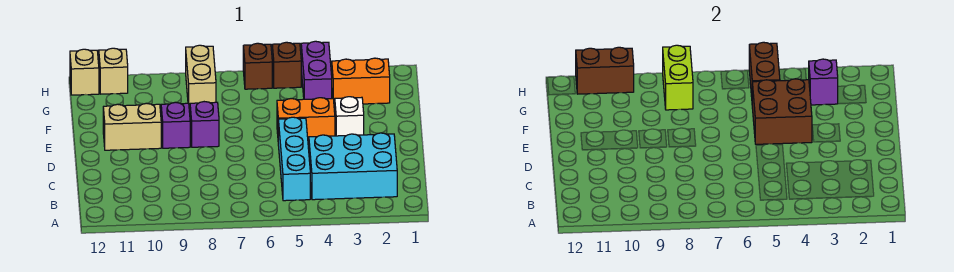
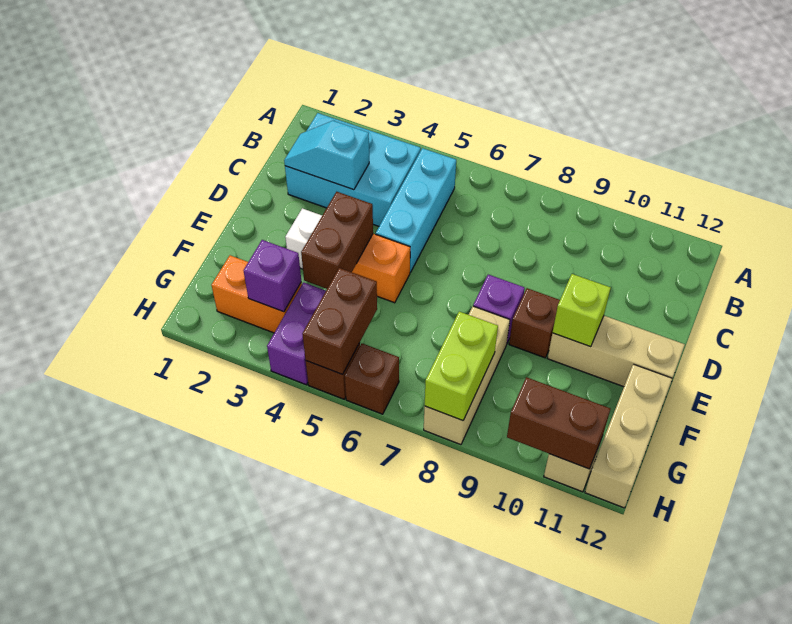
none -> cyan 1x2 slope [284,121,369,190]
brown 2x2 brick [752,79,812,144] -> brown 1x2 brick [301,192,373,289]
purple 1x1 brick [161,102,190,148] -> brown 1x1 brick [509,288,560,358]
tan 1x2 brick [103,103,161,150] -> tan 1x3 brick [548,316,685,387]
none -> lime 1x1 brick [553,274,611,347]
tan 1x2 brick [186,45,216,110] -> tan 1x3 brick [424,306,510,445]
tan 1x1 brick [70,49,99,95] -> tan 1x3 brick [585,364,672,508]

